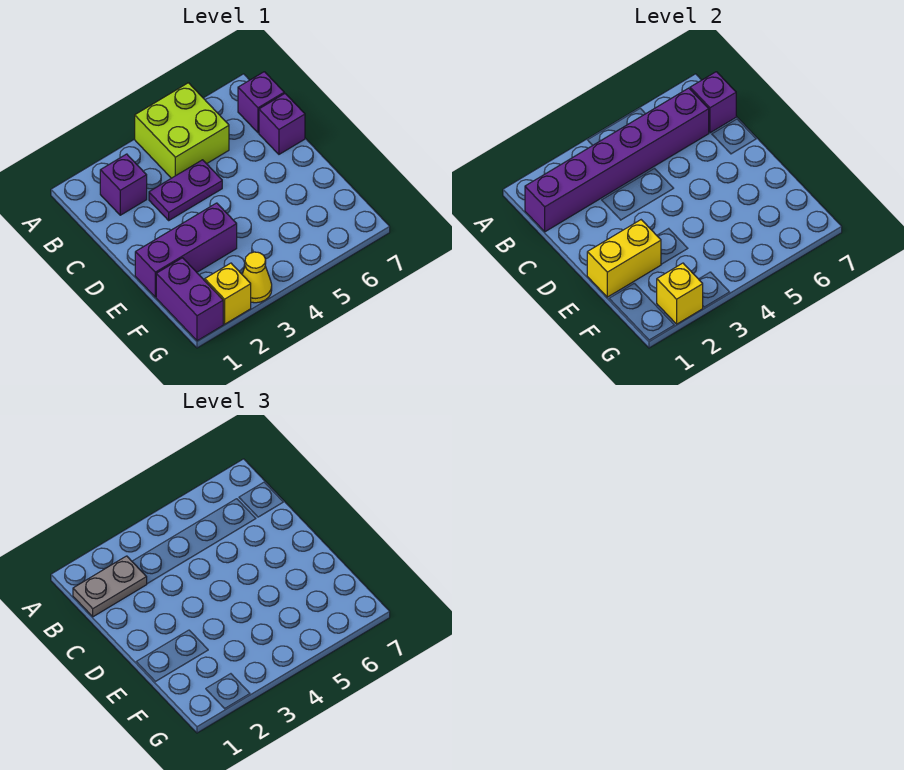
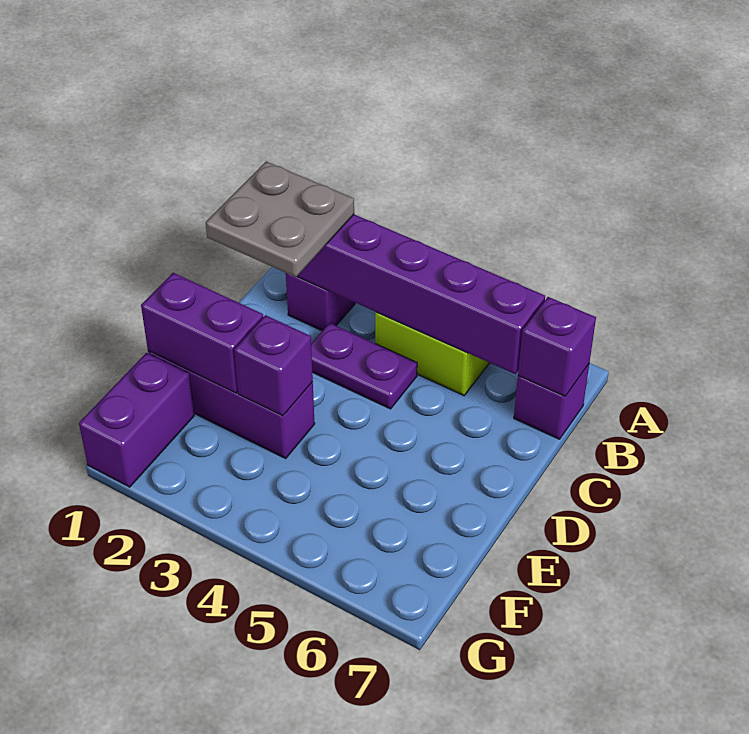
grey 1x2 plate [73,556,147,617] -> grey 2x2 plate [206,162,354,277]
purple 1x1 brick [259,94,305,154] -> purple 1x1 brick moved to [234,315,313,416]
yellow 1x2 brick [587,220,661,297] -> purple 1x2 brick [141,273,263,393]
yellow 1x1 brick [205,263,251,324] -> none
yellow 1x1 brick [657,263,703,324] -> none
yellow 1x1 cone [242,252,272,303] -> none

